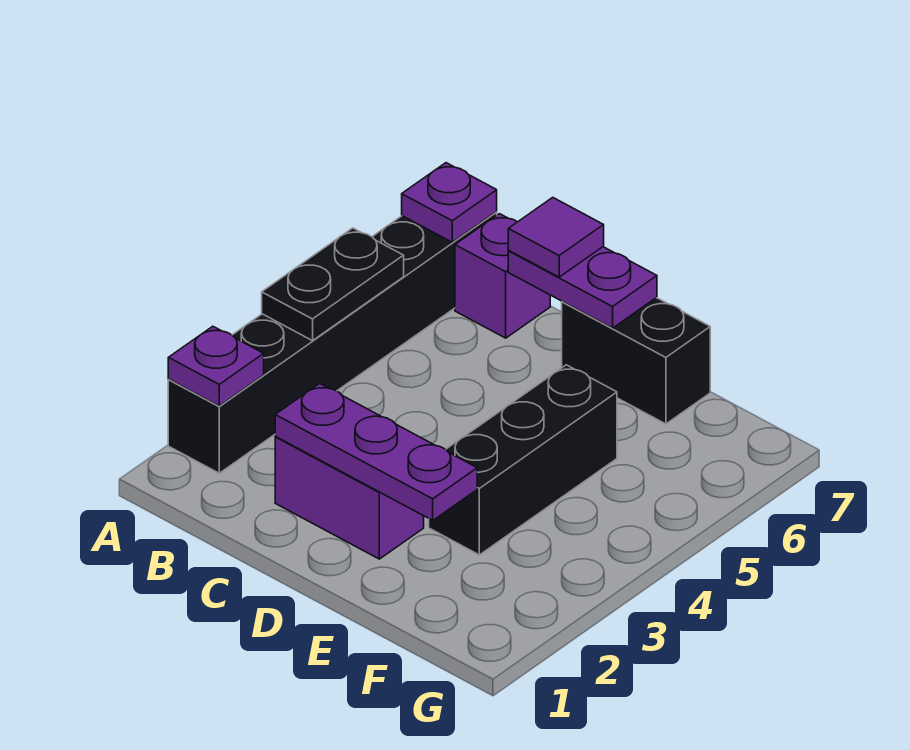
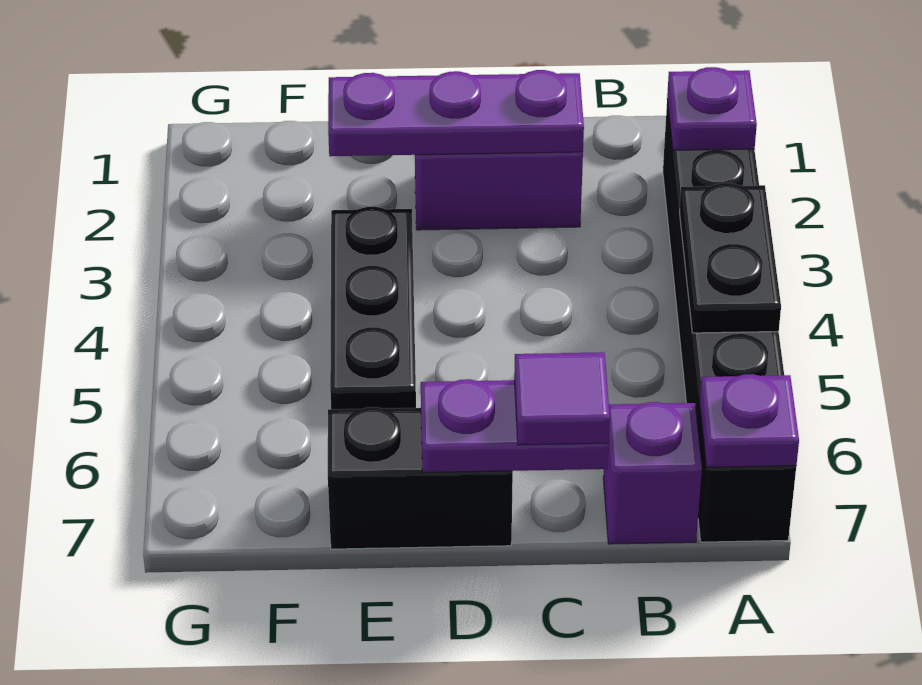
black 1x3 brick [429,365,617,555] -> black 1x3 plate [330,207,416,409]

